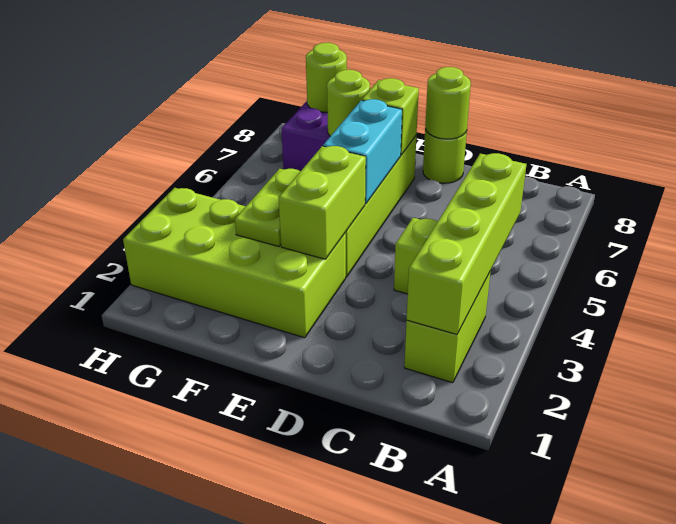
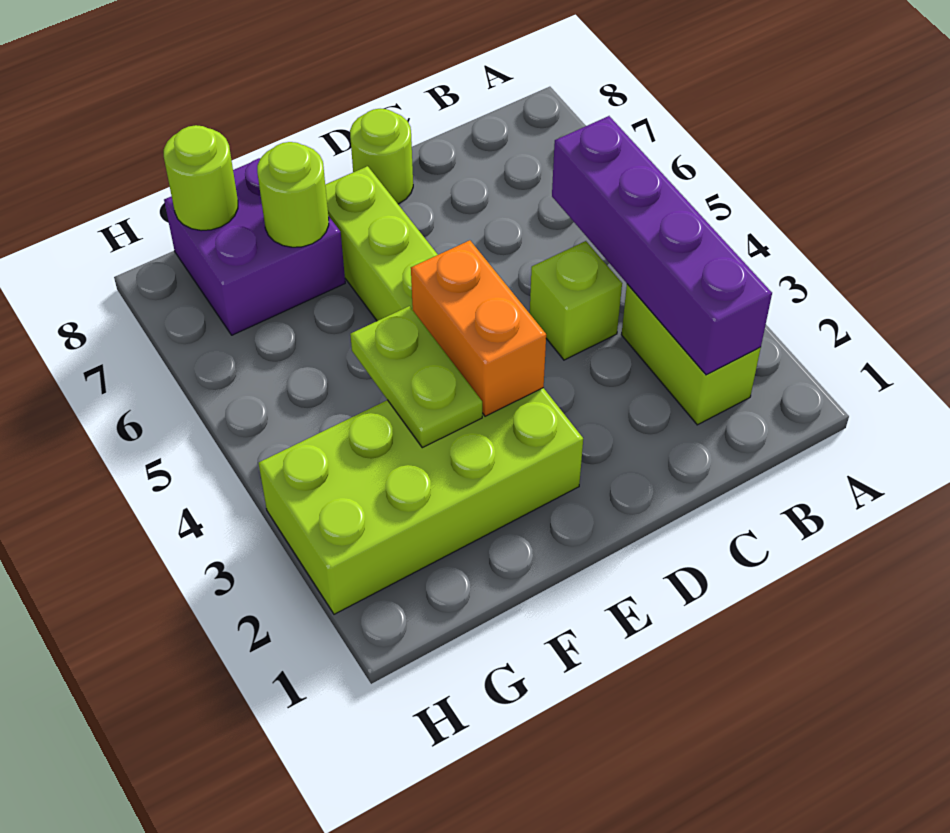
lime 1x4 brick [407,153,526,334] -> purple 1x4 brick [552,116,772,375]
lime 1x1 round brick [425,67,471,139] -> none
lime 1x2 brick [279,146,366,259] -> orange 1x2 brick [411,240,546,416]
cyan 1x2 brick [323,99,402,204] -> none
lime 1x1 brick [362,78,419,155] -> none

